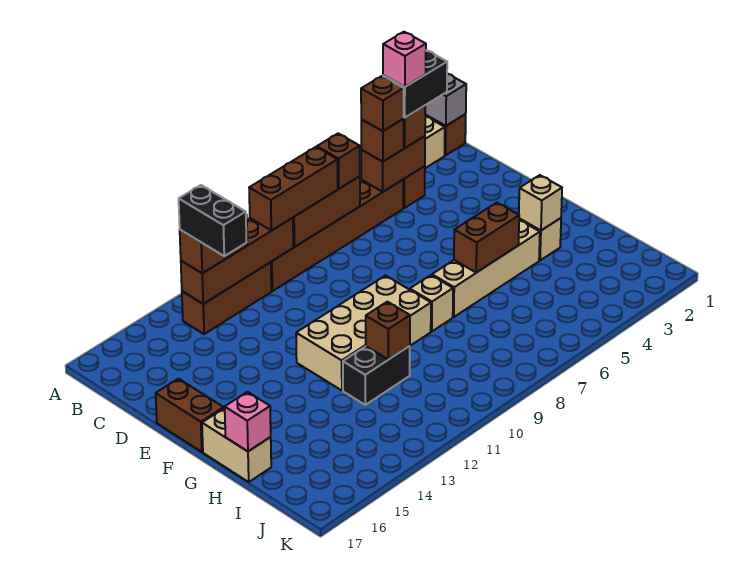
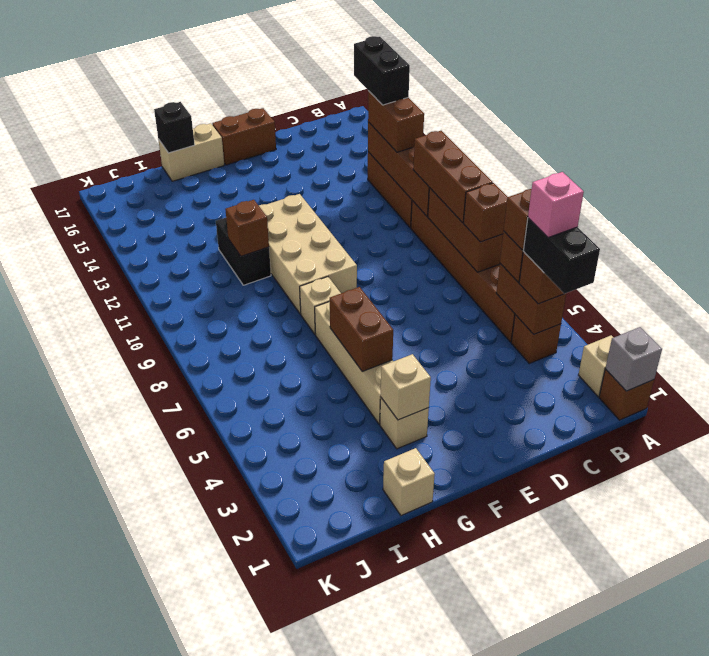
black 1x2 brick [179,185,247,256] -> black 1x2 brick turned to [354,36,410,105]
none -> tan 1x1 brick [383,448,435,516]
pink 1x1 brick [225,392,271,451] -> black 1x1 brick [154,102,195,153]

